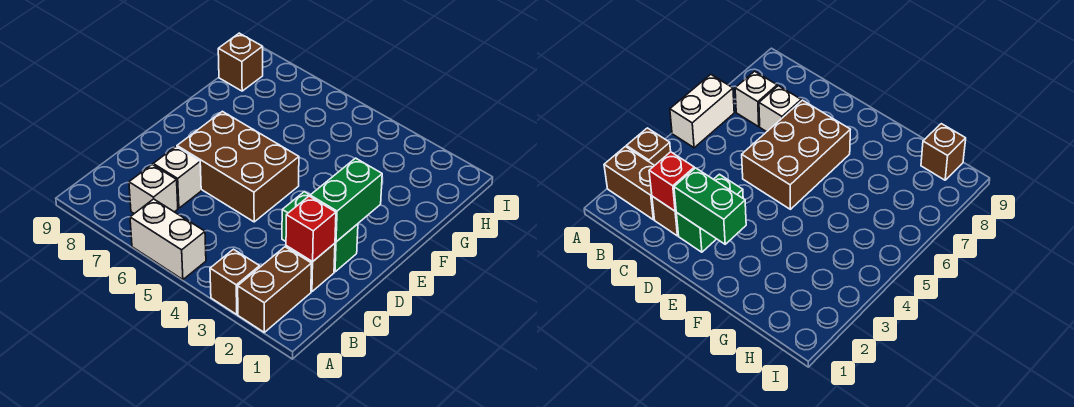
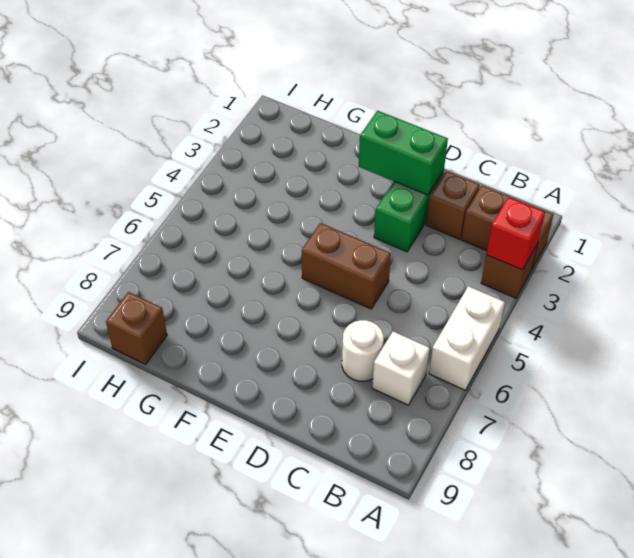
red 1x1 brick [286,196,336,262] -> red 1x1 brick moved to [486,197,545,270]
white 1x1 brick [153,147,201,208] -> white 1x1 round brick [342,320,384,381]
brown 2x3 brick [177,111,299,222] -> brown 1x2 brick [302,223,391,309]

